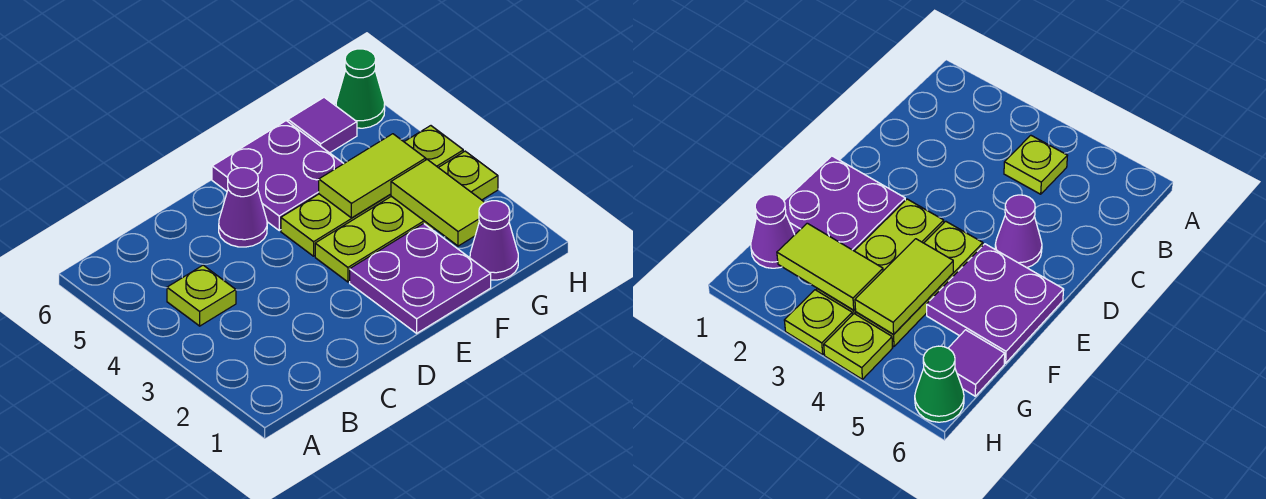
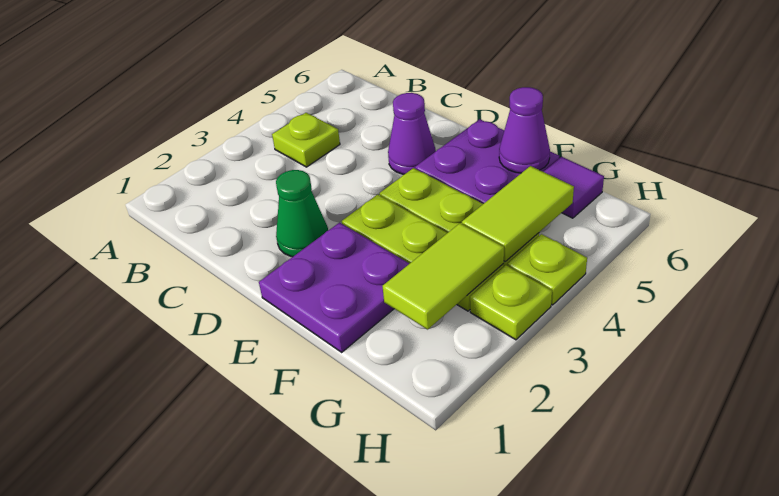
lime 1x2 tile [319,134,426,218] -> lime 1x2 tile turned to [462,166,574,261]
purple 1x1 cone [470,201,518,280] -> purple 1x1 cone moved to [499,87,550,173]
green 1x1 cone [336,49,385,128] -> green 1x1 cone moved to [276,170,328,257]

